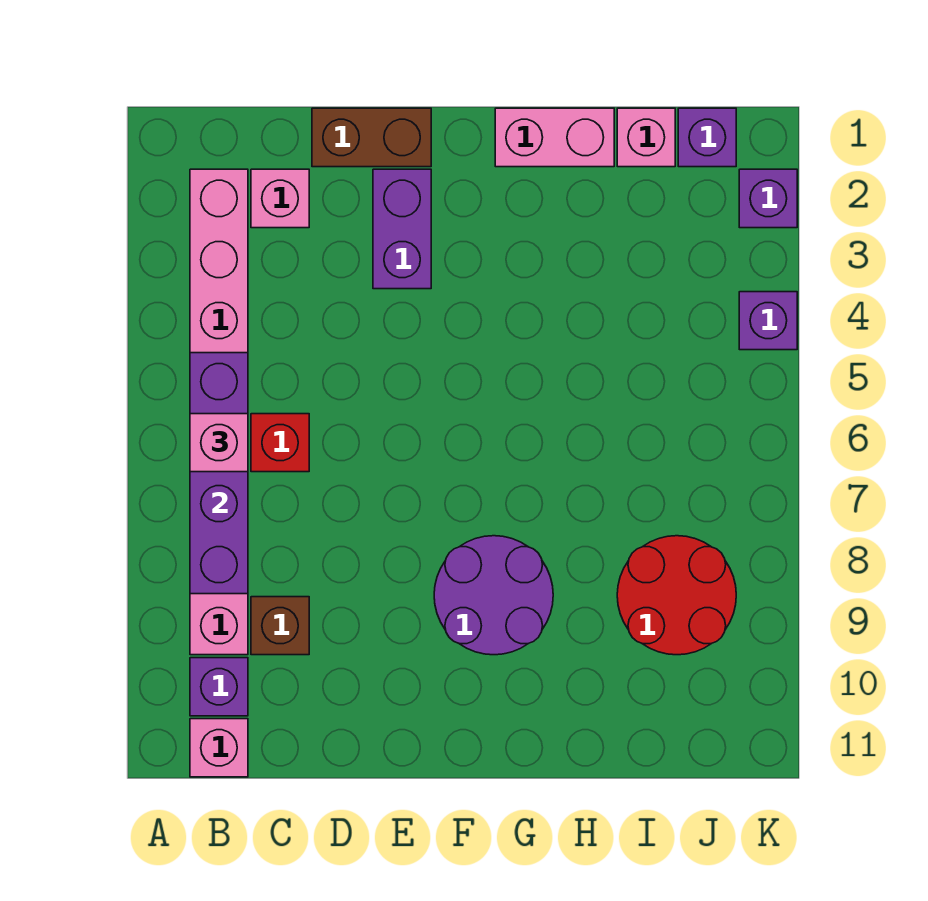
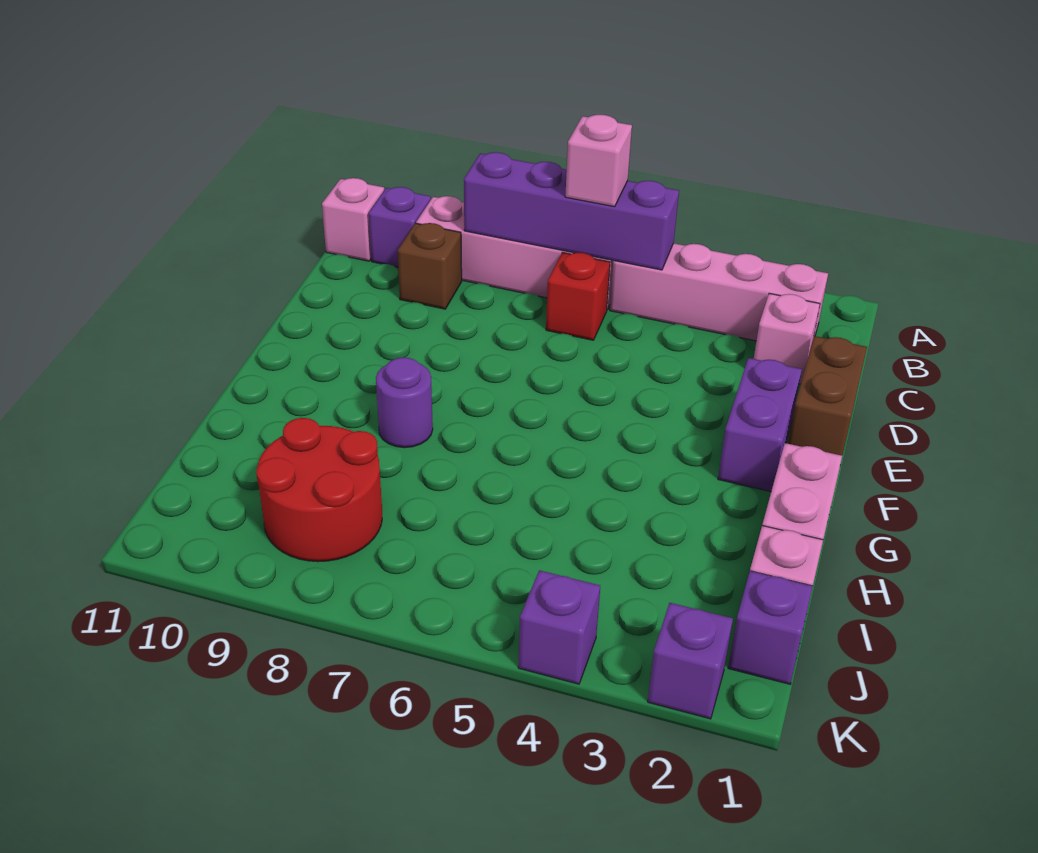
purple 1x2 brick [373,169,431,289] -> purple 1x2 brick turned to [718,358,802,491]
purple 2x2 round brick [434,536,553,655] -> purple 1x1 round brick [376,357,433,448]

